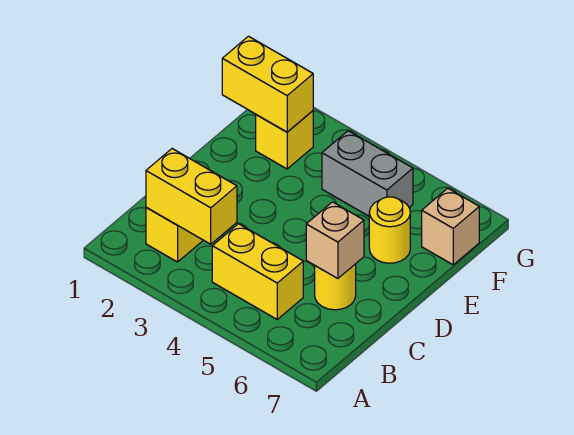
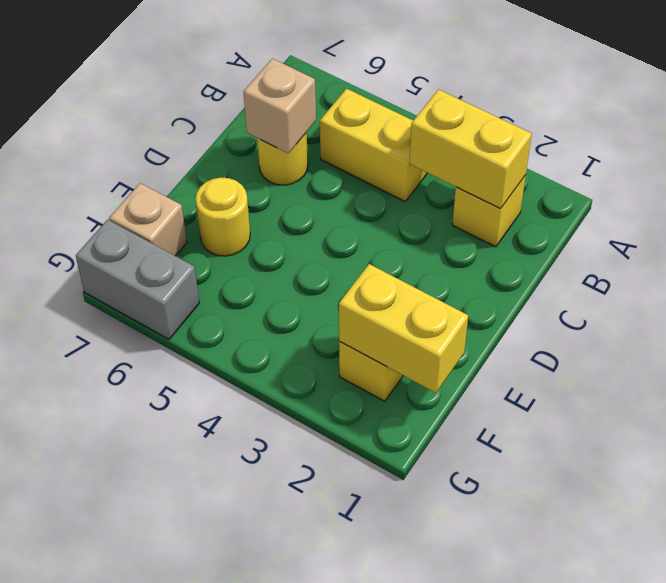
grey 1x2 brick [322,131,413,216] -> grey 1x2 brick moved to [76,220,199,339]

